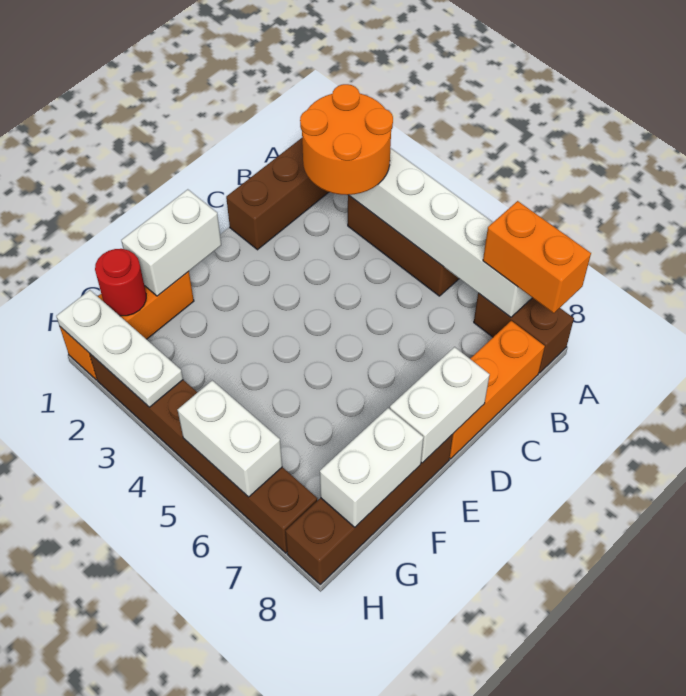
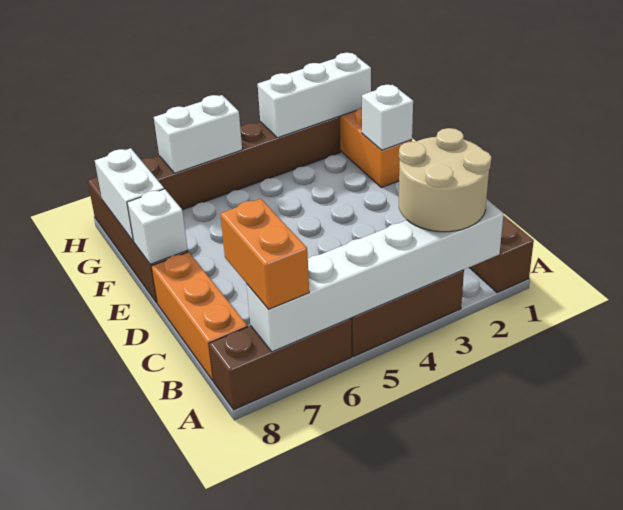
orange 2x2 round brick [300,84,393,195] -> tan 2x2 round brick [399,128,491,232]
brown 1x2 brick [474,293,574,373] -> brown 1x3 brick [209,318,352,410]
orange 1x2 brick [483,201,591,313] -> orange 1x2 brick turned to [220,199,309,309]
white 1x2 brick [390,347,490,463] -> white 1x1 brick [127,189,188,264]
white 1x2 brick [121,189,221,296] -> white 1x1 brick [362,85,413,150]
red 1x1 round brick [95,249,146,316] -> none
white 1x3 plate [56,290,183,407] -> white 1x3 brick [258,53,371,138]

